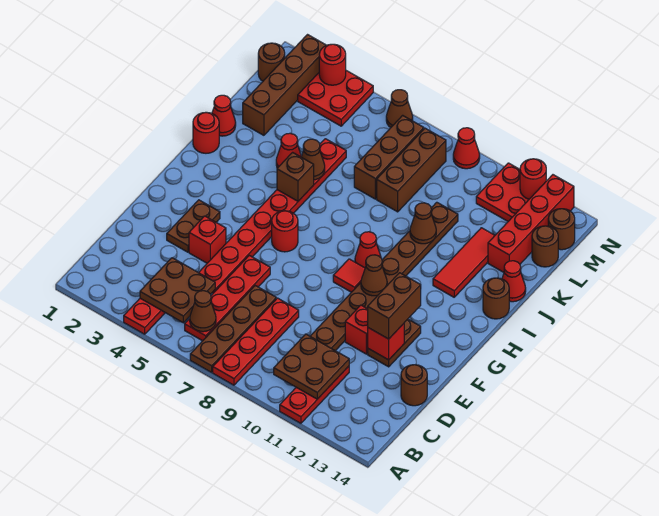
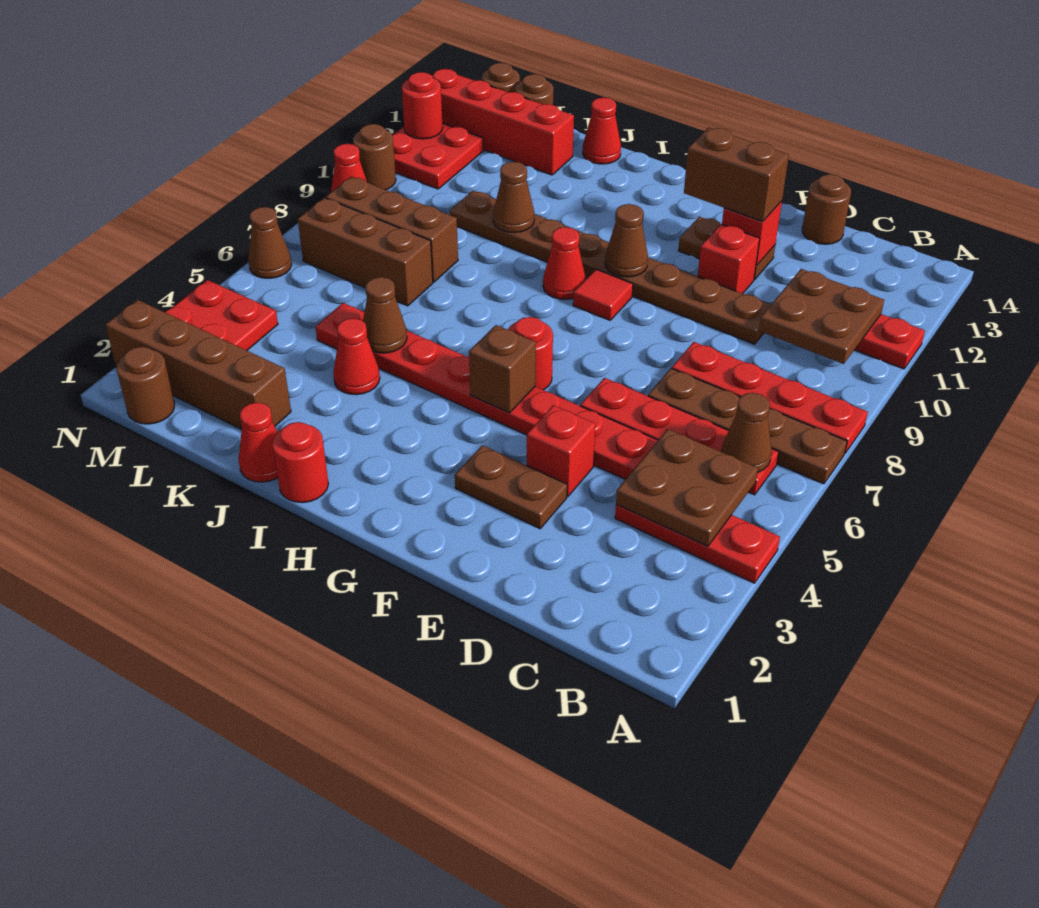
brown 1x1 brick [277,152,314,201] -> brown 1x1 brick moved to [469,325,536,413]
red 1x3 tile [433,228,495,297] -> none
brown 1x1 round brick [483,278,509,319] -> brown 1x1 round brick moved to [353,124,396,190]
red 1x1 round brick [319,44,346,85] -> none

